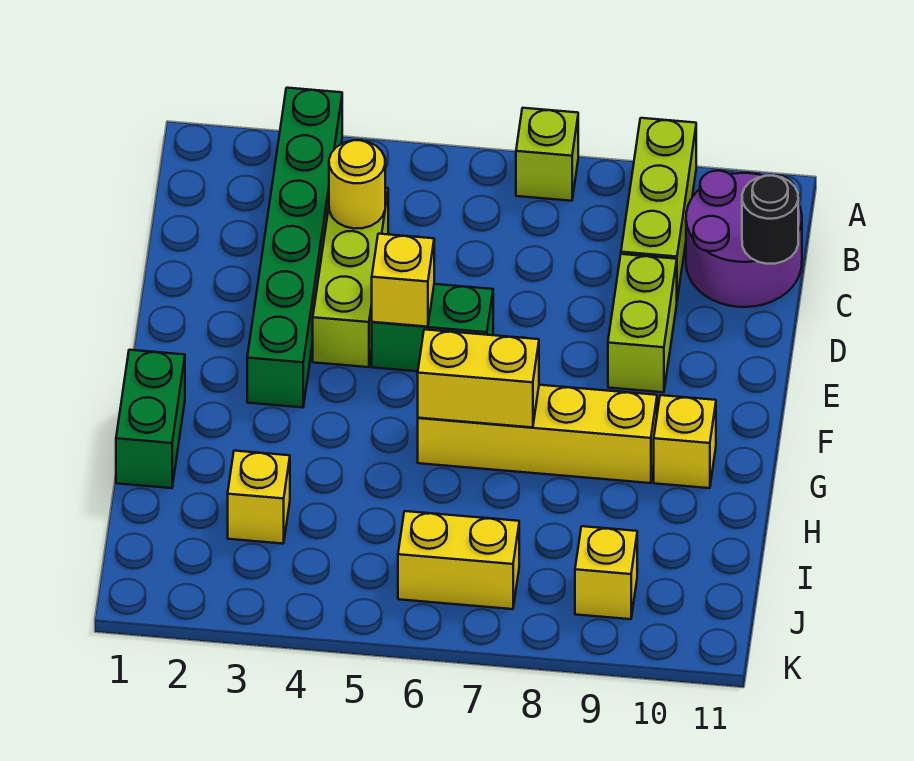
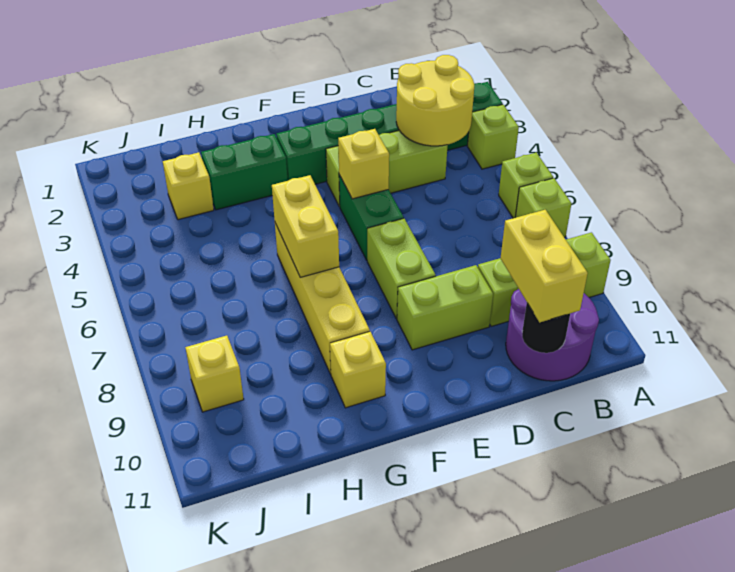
none -> lime 1x1 brick [467,104,519,169]
none -> lime 1x1 brick [499,153,553,218]
yellow 1x1 round brick [329,140,385,229] -> yellow 2x2 round brick [396,55,474,146]
none -> lime 1x2 brick [367,218,436,319]
green 1x2 brick [116,350,185,488] -> green 1x2 brick moved to [201,134,288,210]
yellow 1x2 brick [398,511,519,609] -> yellow 1x2 brick moved to [500,210,588,323]

